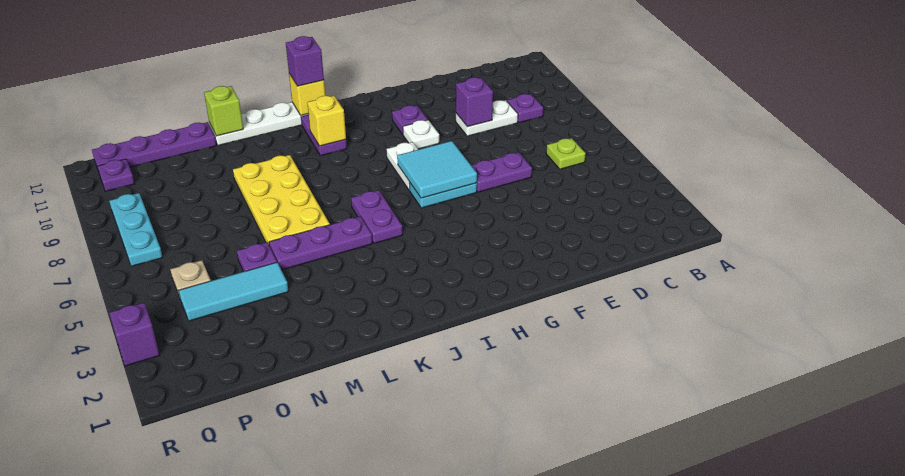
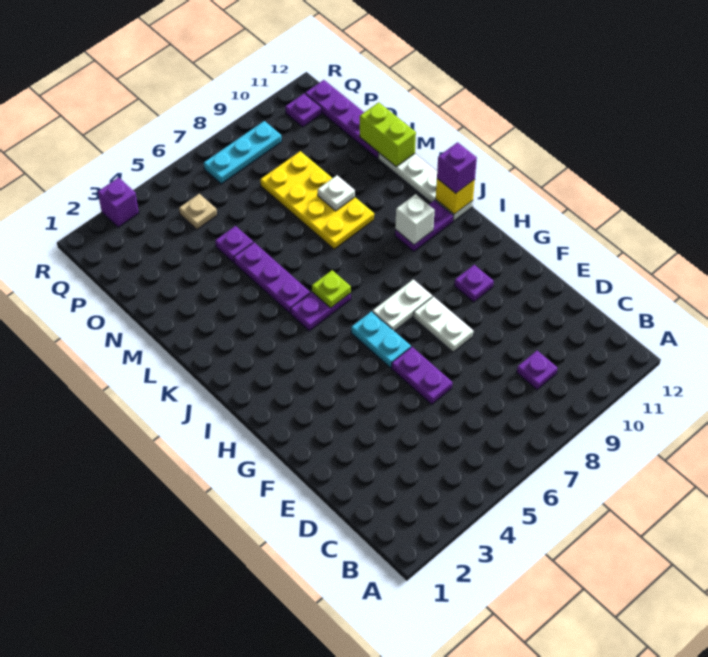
lime 1x1 plate [546,138,586,169] -> lime 1x1 plate moved to [312,270,351,308]
white 1x2 plate [456,100,518,136] -> white 1x2 plate moved to [413,296,473,352]
purple 1x1 brick [456,77,493,127] -> none
cyan 2x2 tile [397,141,477,198] -> none
white 1x1 plate [403,120,439,149] -> white 1x1 plate moved to [318,175,355,211]
yellow 1x1 brick [307,96,346,146] -> white 1x1 brick [395,194,435,245]
yellow 2x4 plate [233,155,330,244] -> yellow 2x4 plate turned to [260,151,374,249]
lime 1x1 brick [204,86,243,136] -> lime 1x2 brick [360,102,416,167]
cyan 1x3 tile [178,262,289,321] -> none

